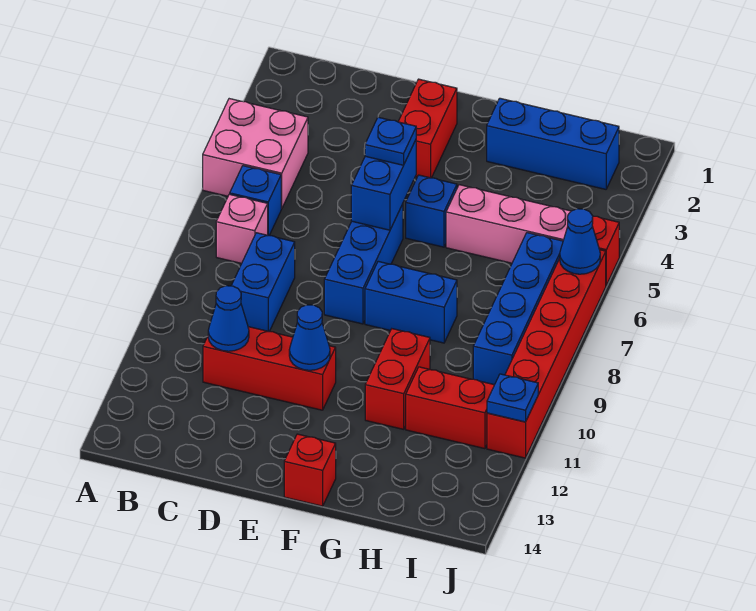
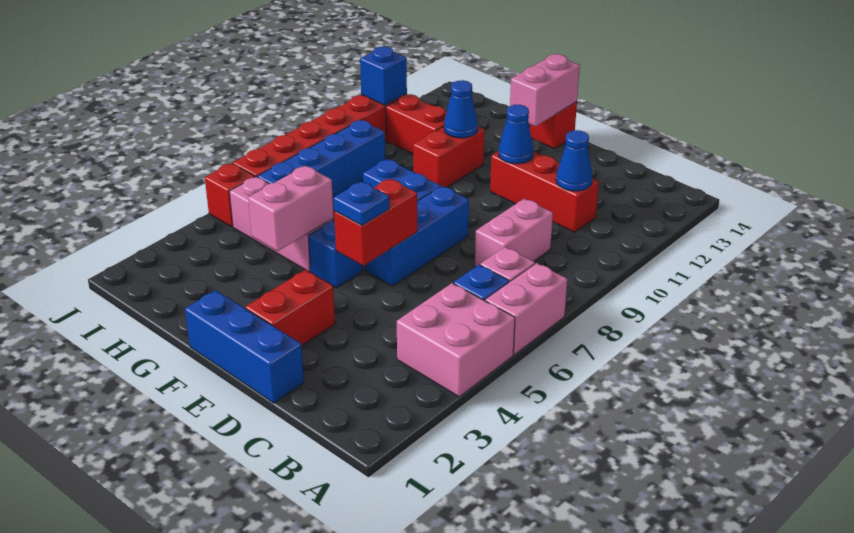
none -> pink 1x2 brick [485,263,567,355]
blue 1x2 brick [231,233,295,332] -> pink 1x2 brick [475,199,553,267]
blue 1x2 brick [351,140,416,230] -> red 1x2 brick [334,179,417,266]
none -> pink 1x2 brick [510,54,580,126]
blue 1x3 brick [487,98,619,189] -> blue 1x3 brick moved to [185,290,304,403]
none -> pink 1x2 brick [248,166,334,251]
blue 1x1 cone [560,209,600,274] -> blue 1x1 cone moved to [444,80,478,138]
blue 1x1 plate [487,374,538,422] -> blue 1x1 brick [360,47,407,105]

